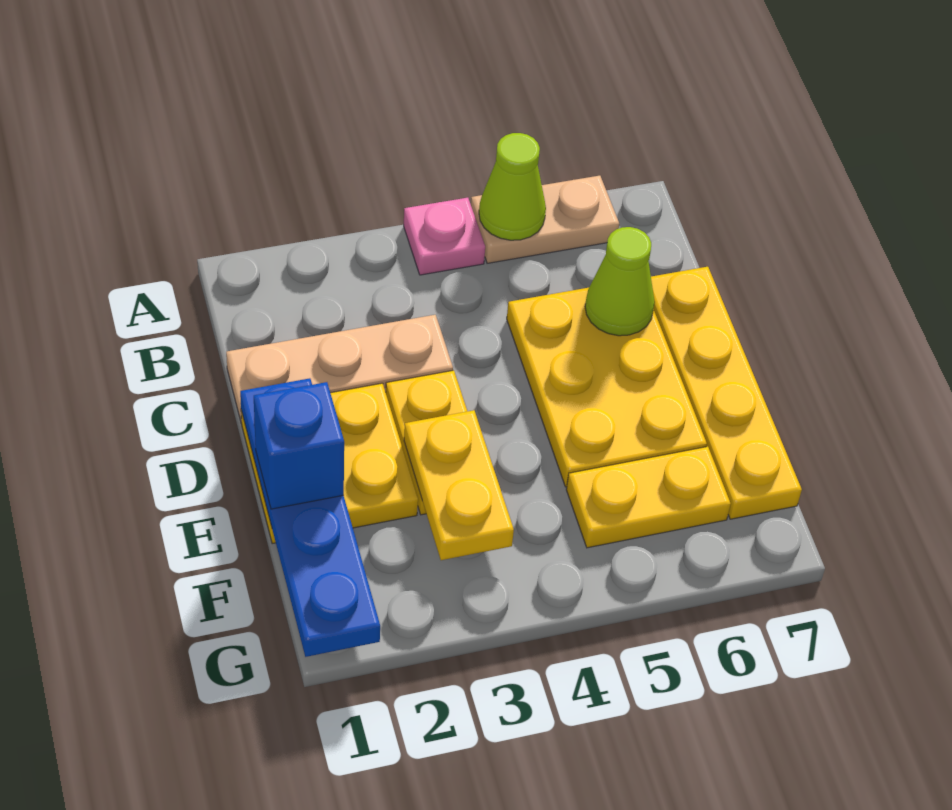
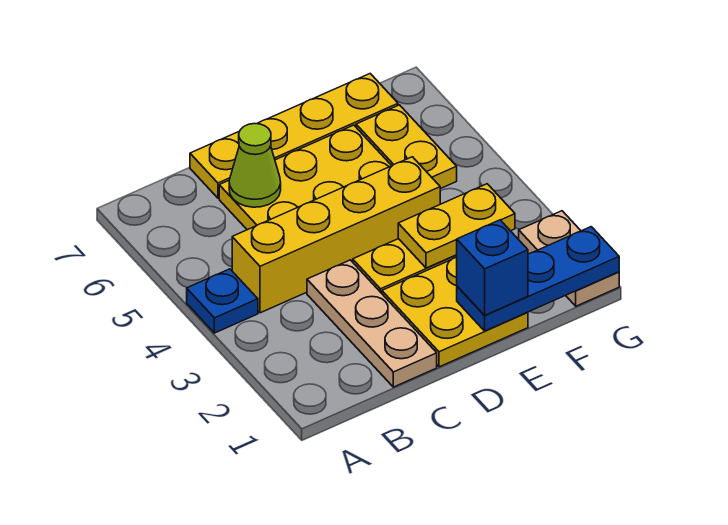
pink 1x1 plate [404,198,485,275] -> blue 1x1 plate [187,269,258,333]
tan 1x2 plate [471,176,619,263] -> tan 1x2 plate moved to [519,211,619,306]
lime 1x1 cone [479,133,546,240] -> none
none -> yellow 1x4 brick [232,157,440,313]
blue 1x4 plate [240,378,380,657] -> blue 1x3 plate [457,227,619,331]

